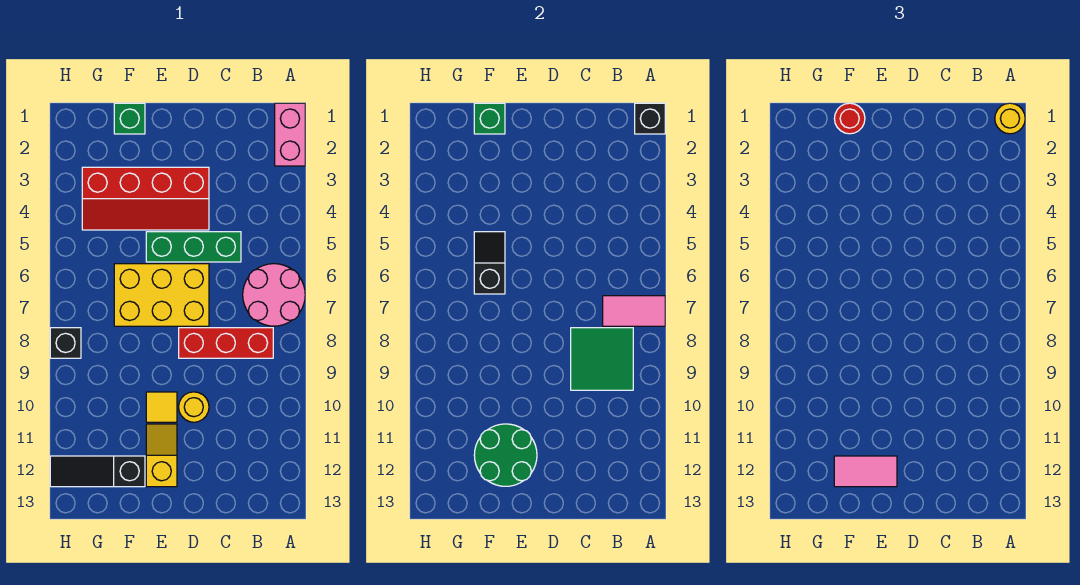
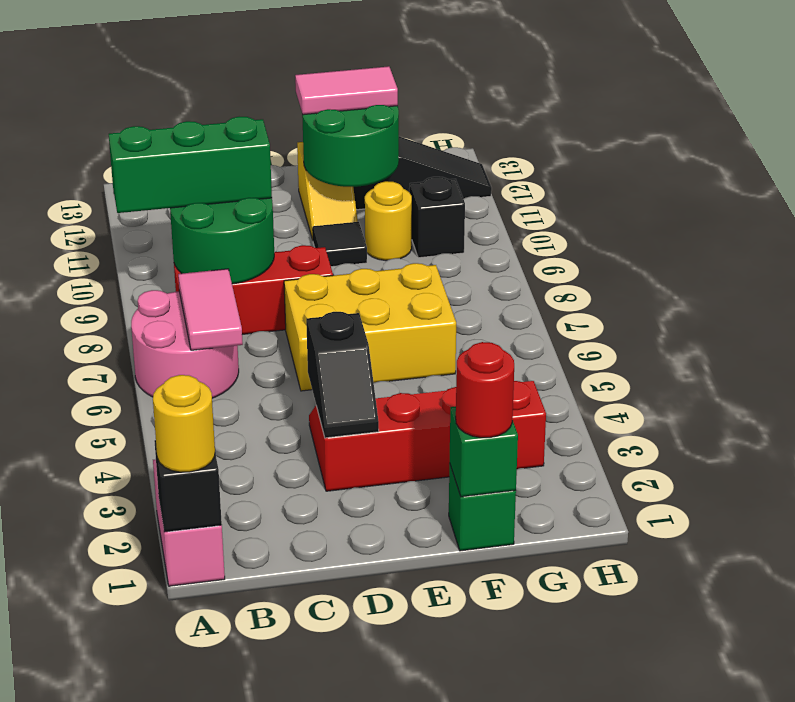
pink 1x2 tile [603,296,665,326] -> pink 1x2 tile turned to [178,269,243,350]
green 2x2 tile [571,328,633,390] -> green 2x2 round brick [170,198,274,284]
green 1x3 brick [146,232,241,262] -> green 1x3 brick moved to [109,117,272,213]
yellow 1x1 round brick [179,392,209,422] -> yellow 1x1 round brick moved to [365,181,412,261]
yellow 1x1 tile [146,392,177,422] -> black 1x1 tile [313,222,367,267]
black 1x2 slope [474,232,505,294] -> black 1x2 slope moved to [306,311,379,438]
black 1x1 brick [50,328,81,358] -> black 1x1 brick moved to [409,177,465,258]

